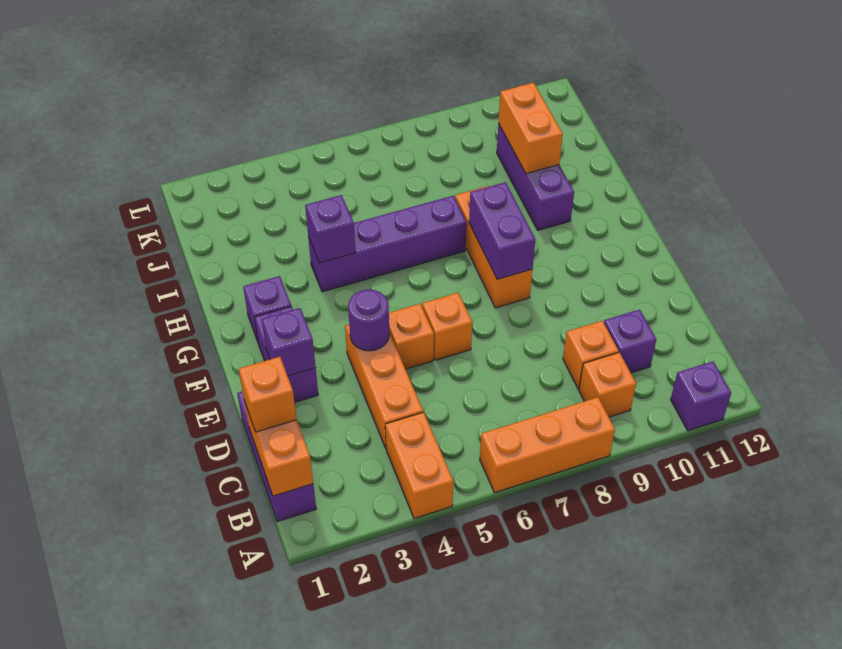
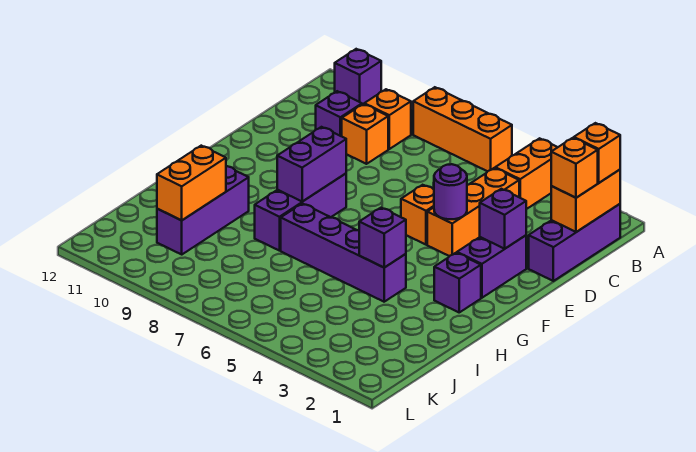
orange 1x1 brick [422,293,472,360] -> orange 1x1 brick moved to [574,123,620,183]
orange 1x3 brick [455,186,532,308] -> purple 1x3 brick [255,174,346,251]

